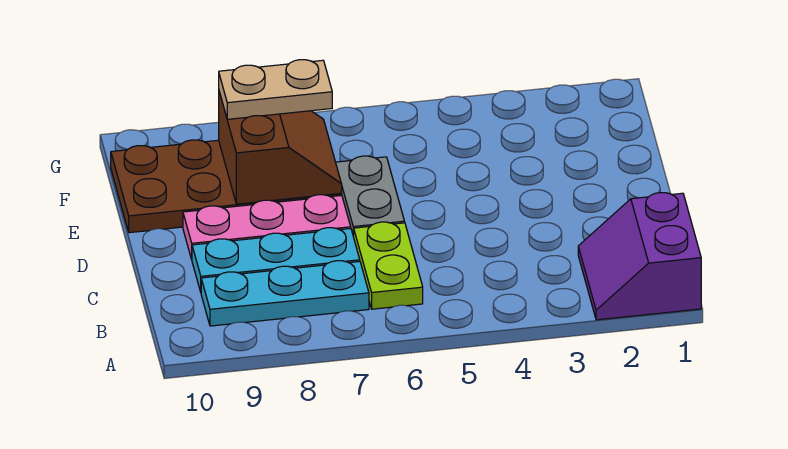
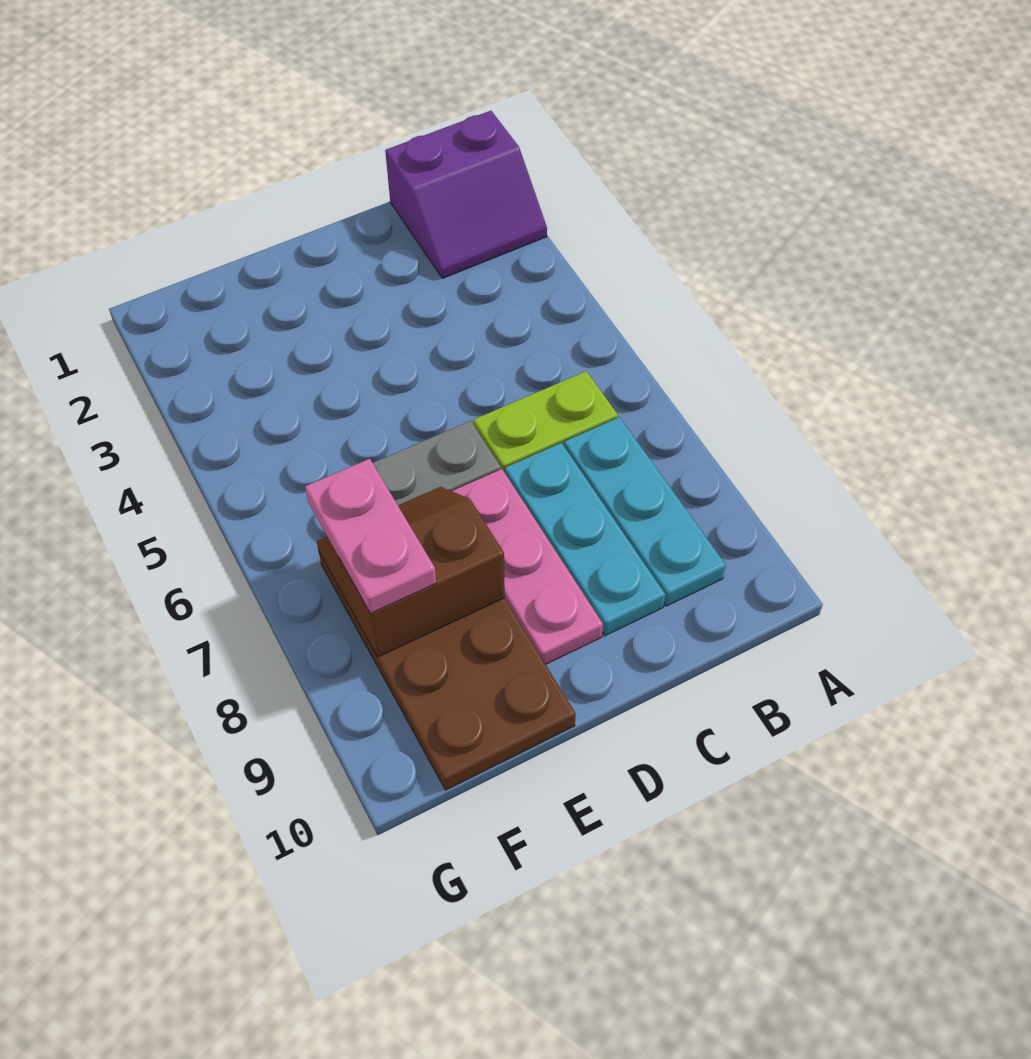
tan 1x2 plate [219,60,332,119] -> pink 1x2 plate [305,459,436,613]

